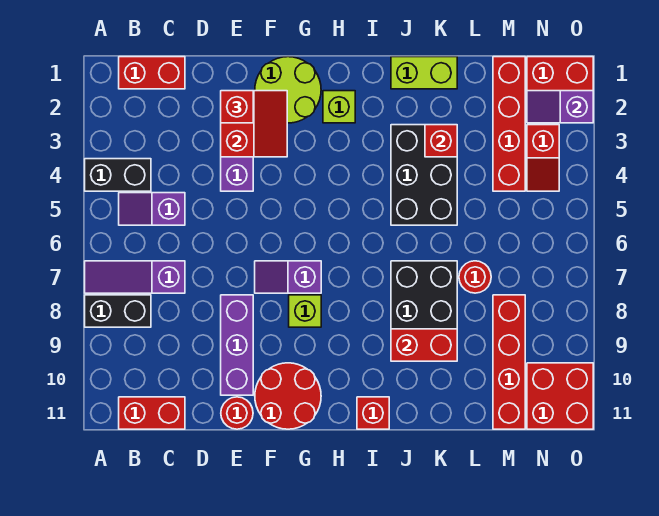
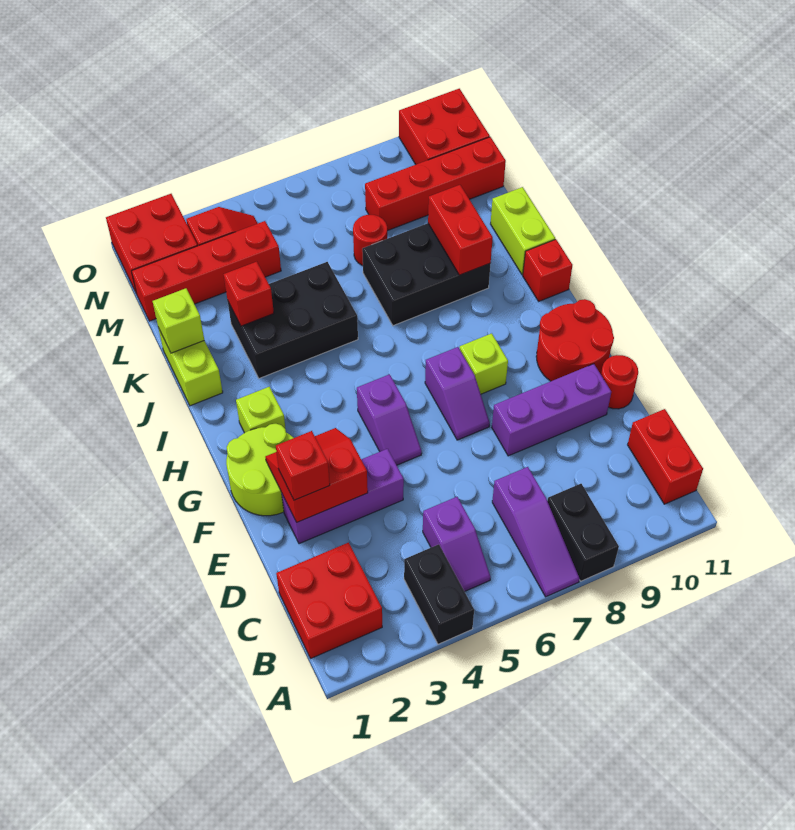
red 1x2 brick [119,57,185,89] -> red 2x2 brick [276,543,382,658]
none -> lime 1x2 brick [491,187,555,275]
none -> lime 1x1 brick [153,288,204,353]
purple 1x2 slope [527,91,593,123] -> purple 1x2 slope moved to [357,374,422,465]

